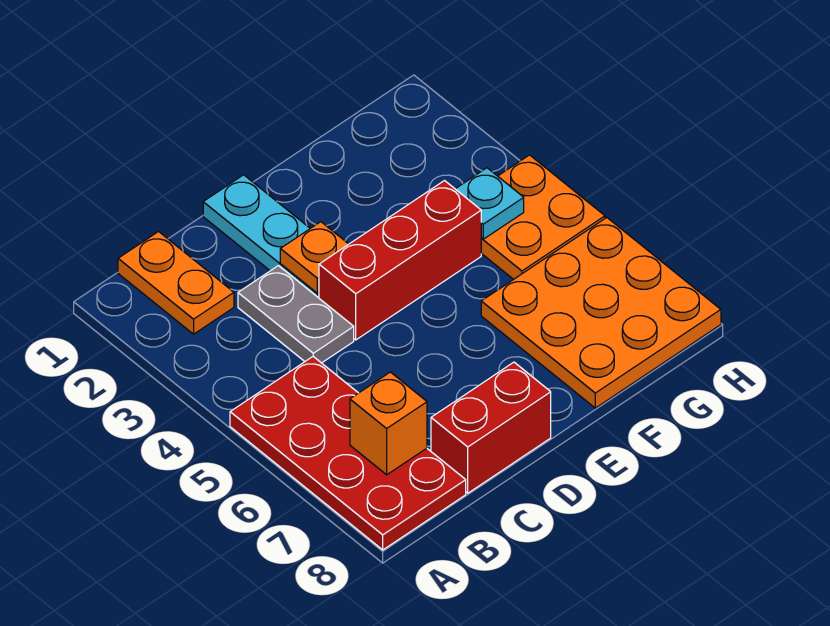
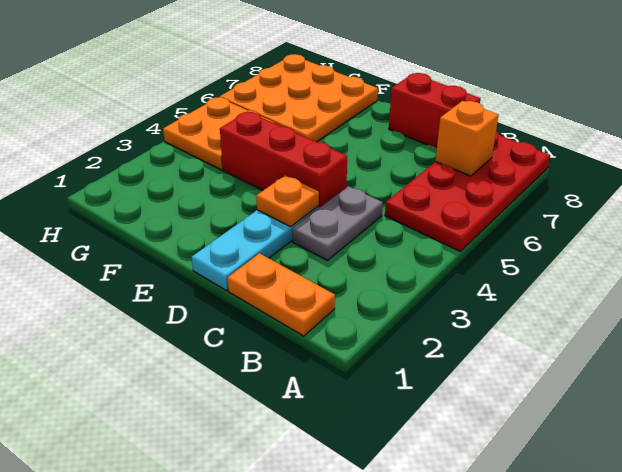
orange 1x2 plate [118,232,234,334] -> orange 1x2 plate turned to [227,253,335,336]
cyan 1x1 plate [456,168,524,239] -> none

